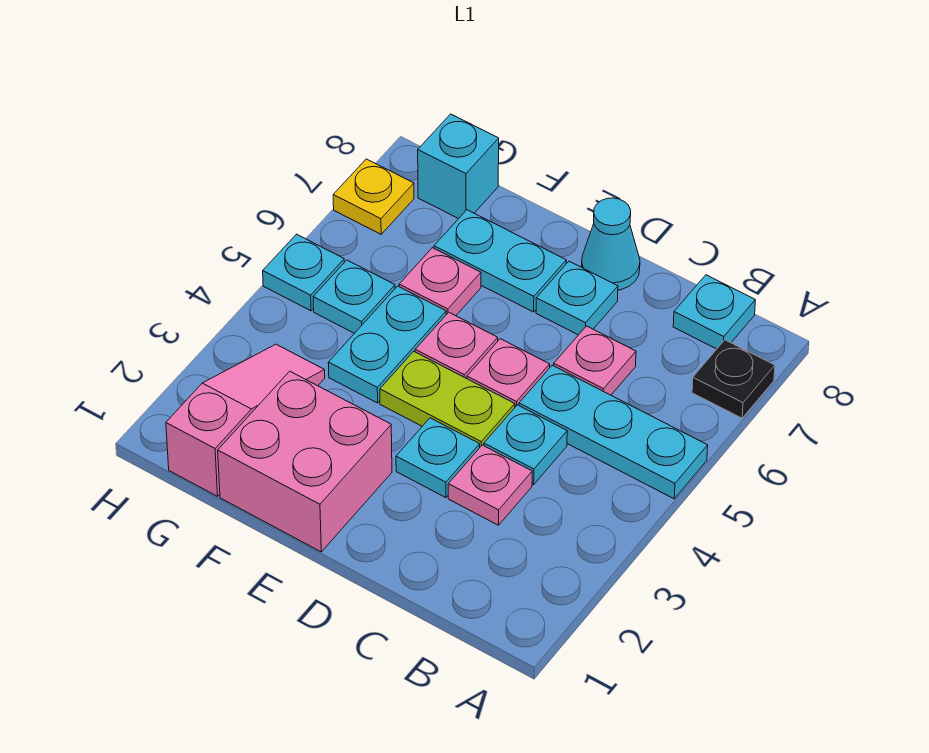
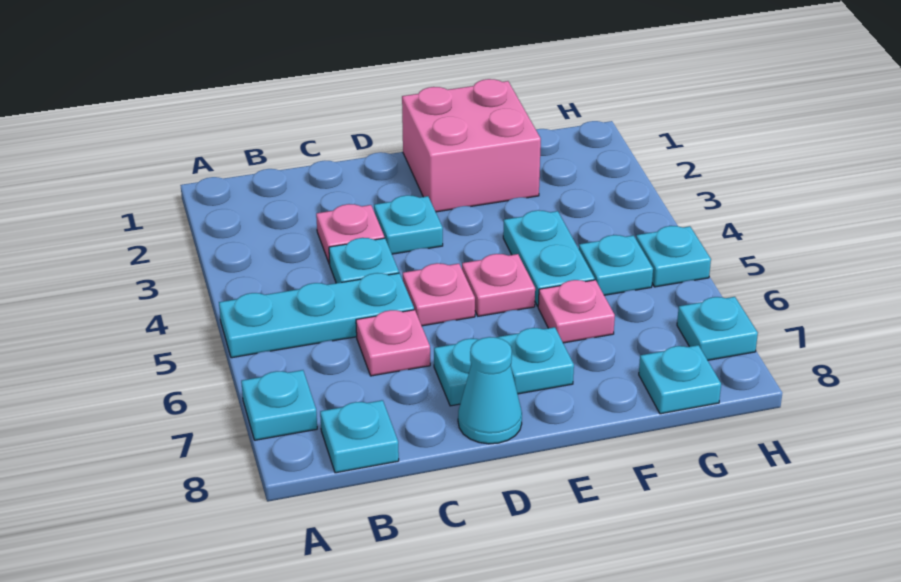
black 1x1 plate [692,340,775,418] -> cyan 1x1 plate [241,370,317,440]
lime 1x2 plate [380,351,515,447] -> none
cyan 1x2 plate [434,210,566,312] -> cyan 1x1 plate [496,327,574,394]
pink 1x3 slope [166,344,325,496] -> none
cyan 1x1 brick [418,114,499,219] -> cyan 1x1 plate [639,345,721,414]
yellow 1x1 plate [333,159,414,234] -> cyan 1x1 plate [677,297,758,360]

